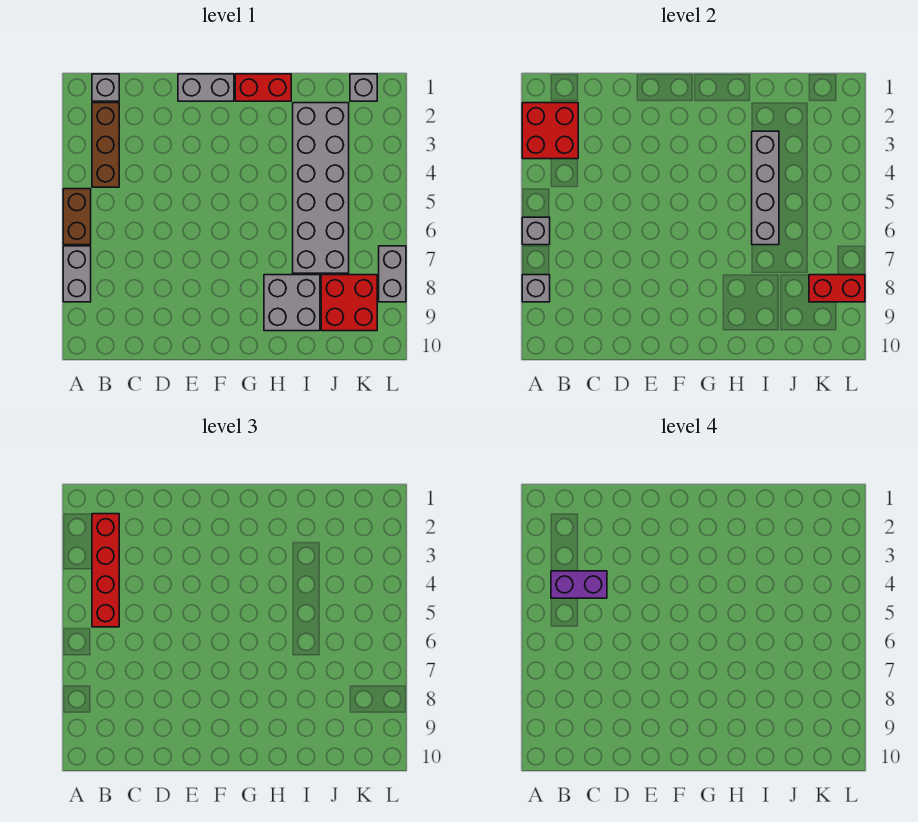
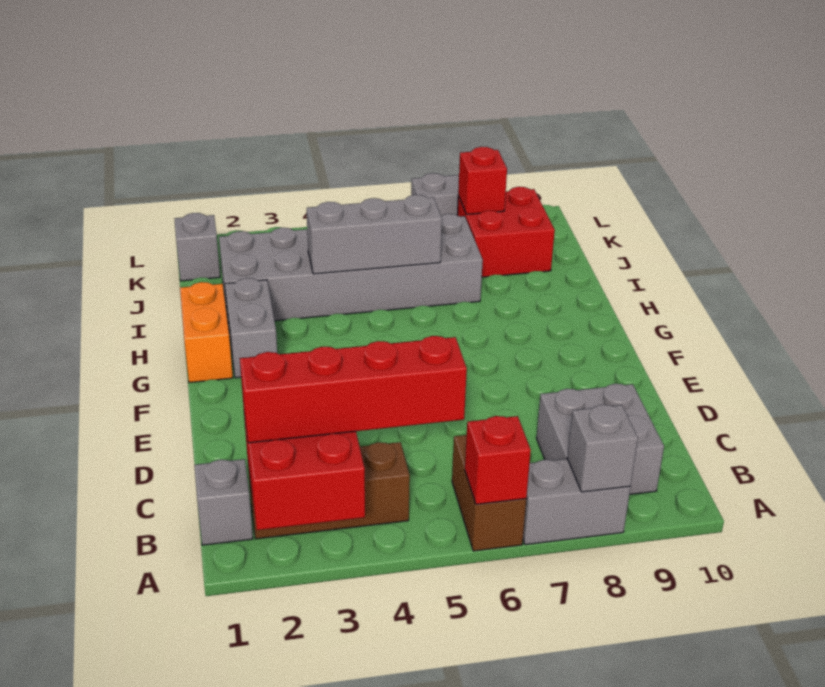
brown 1x2 brick [63,189,91,245] -> brown 1x2 brick turned to [452,435,526,551]
grey 1x1 brick [522,217,550,245] -> red 1x1 brick [465,416,531,504]
purple 1x2 brick [551,571,607,598] -> none
grey 1x2 brick [178,74,234,101] -> grey 1x2 brick moved to [225,278,277,378]
red 1x2 brick [235,74,291,101] -> orange 1x2 brick [180,282,233,383]
grey 2x2 brick [264,275,320,331] -> grey 2x2 brick moved to [536,384,664,495]
grey 1x4 brick [752,131,779,245] -> grey 1x3 brick [307,195,442,274]
red 1x2 brick [809,275,865,302] -> red 1x1 brick [458,147,507,214]

